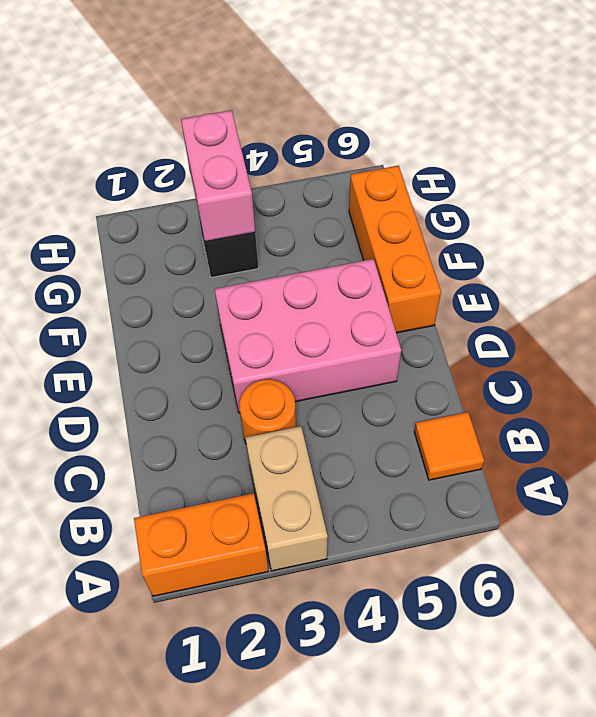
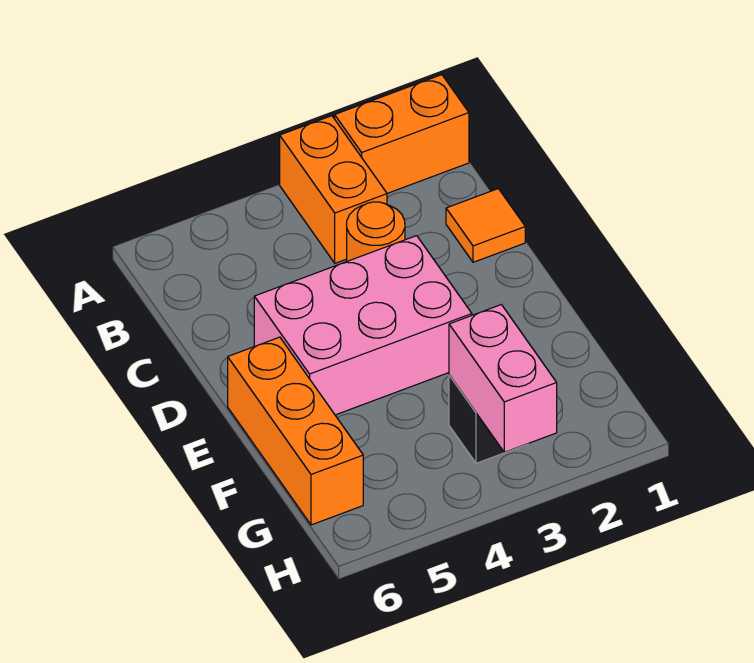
tan 1x2 brick [246,426,328,571] -> orange 1x2 brick [280,116,387,263]
orange 1x1 tile [414,412,484,480] -> orange 1x1 tile moved to [446,189,525,262]

